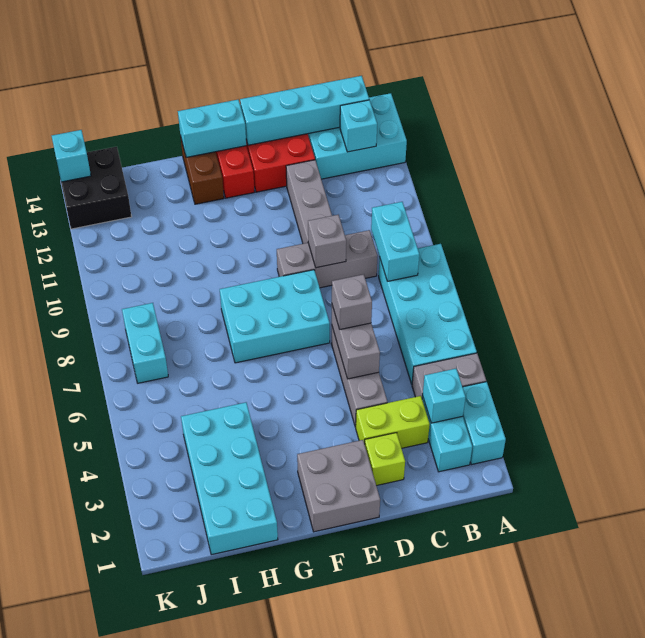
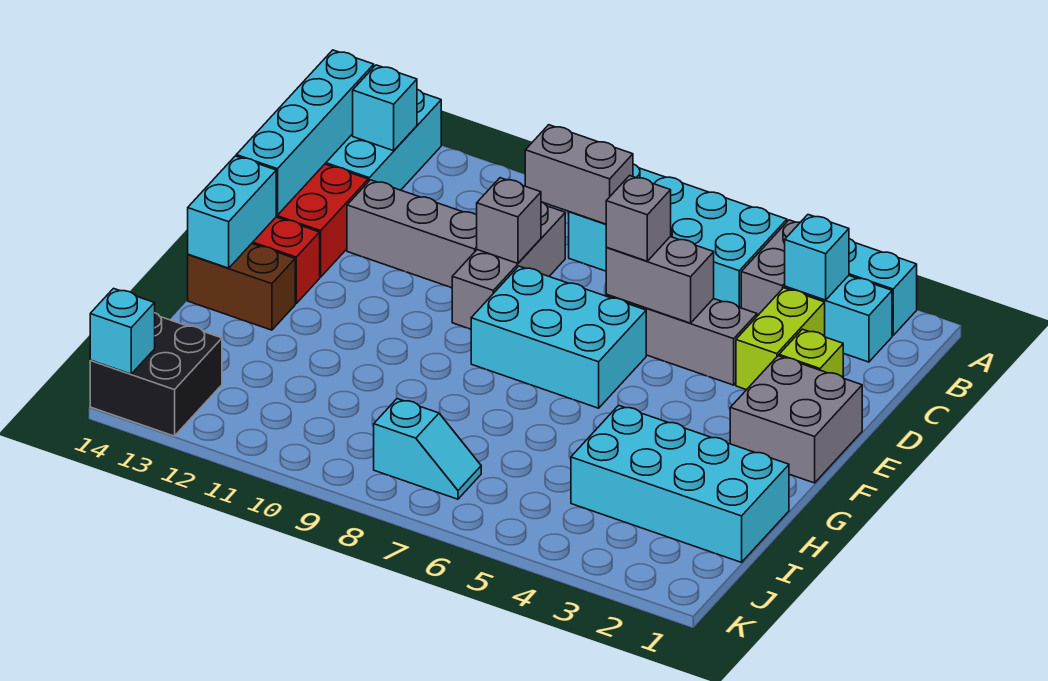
cyan 1x2 brick [371,202,419,282] -> grey 1x2 brick [525,125,633,224]
cyan 2x3 brick [220,270,330,363] -> cyan 2x3 brick turned to [471,266,646,408]
cyan 1x2 brick [122,303,168,383] -> cyan 1x2 slope [374,399,481,499]

